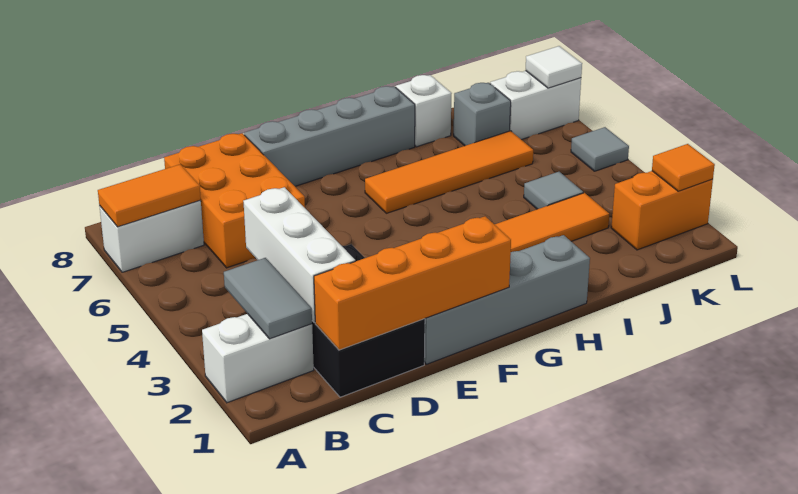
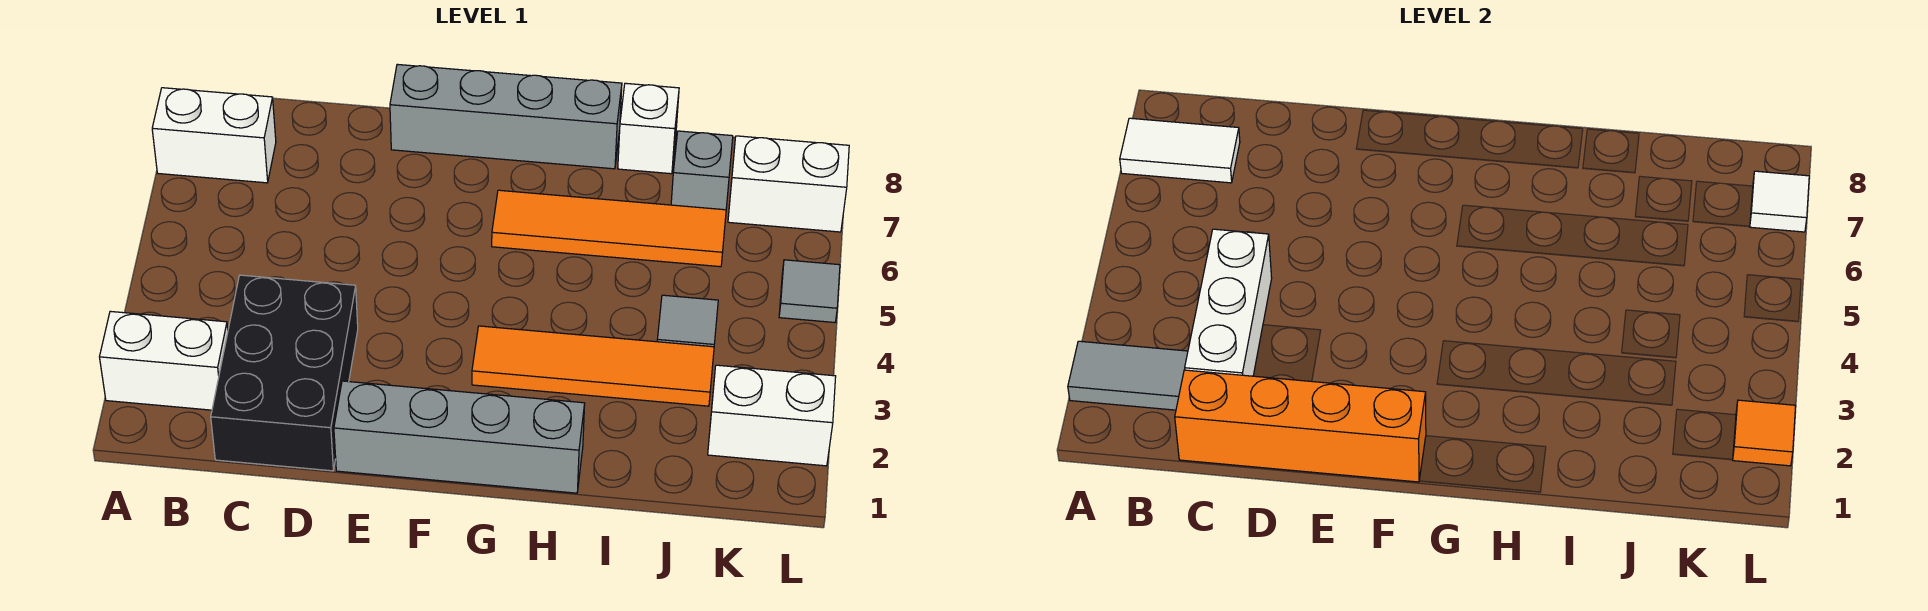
orange 1x2 tile [98,164,201,227] -> white 1x2 tile [1120,118,1240,183]
grey 1x2 tile [224,258,312,339] -> grey 1x2 tile turned to [1068,341,1188,410]
orange 2x3 brick [164,133,305,268] -> none
orange 1x2 brick [611,171,713,250] -> white 1x2 brick [708,365,836,466]

